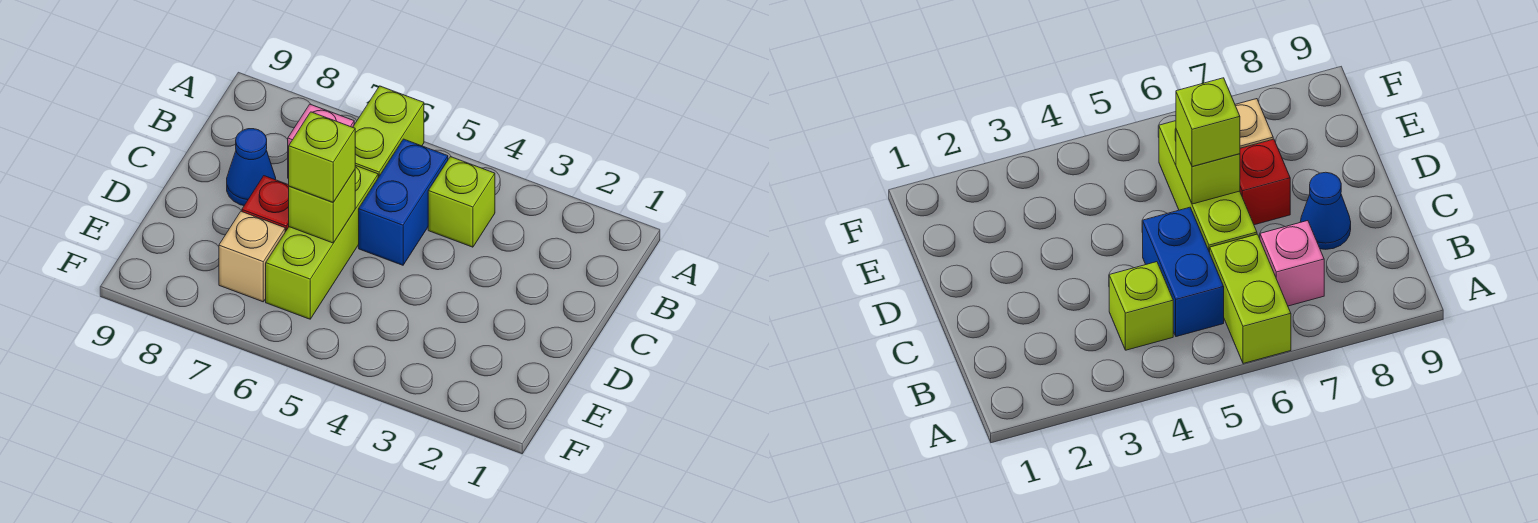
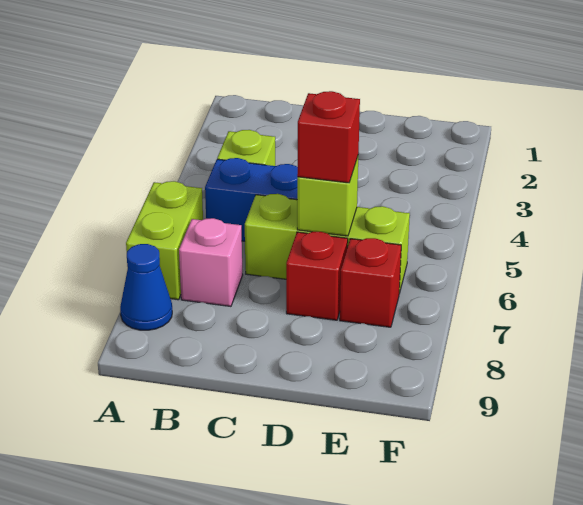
lime 1x2 brick [353,86,424,178] -> lime 1x2 brick turned to [126,181,203,300]
blue 1x1 cone [227,129,276,206] -> blue 1x1 cone moved to [120,244,172,330]
lime 1x1 brick [289,112,355,202] -> red 1x1 brick [297,91,360,183]
tan 1x1 brick [219,211,285,302] -> red 1x1 brick [340,238,401,327]

